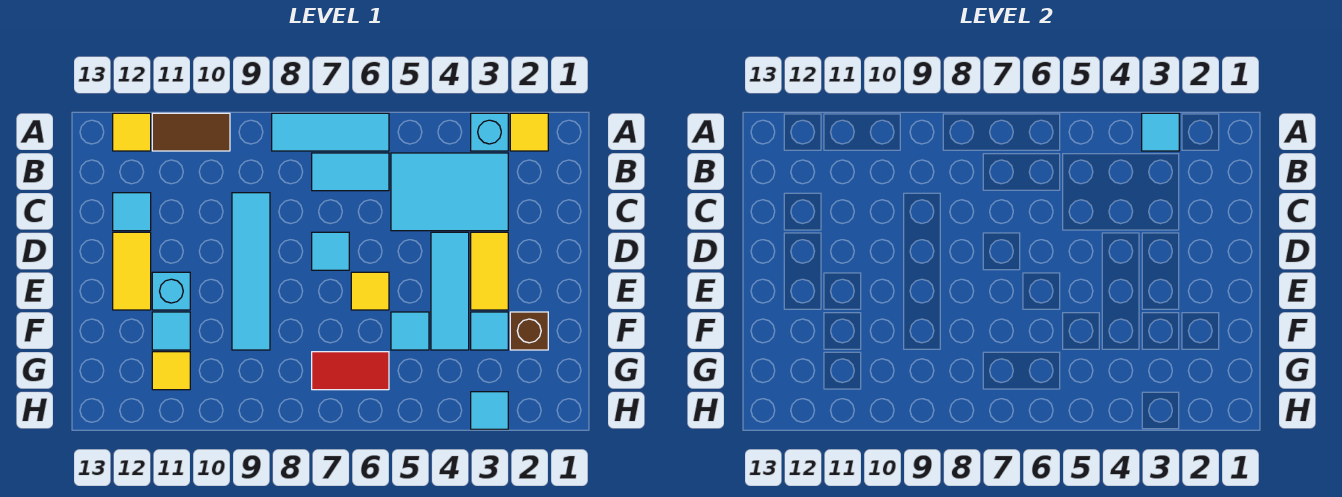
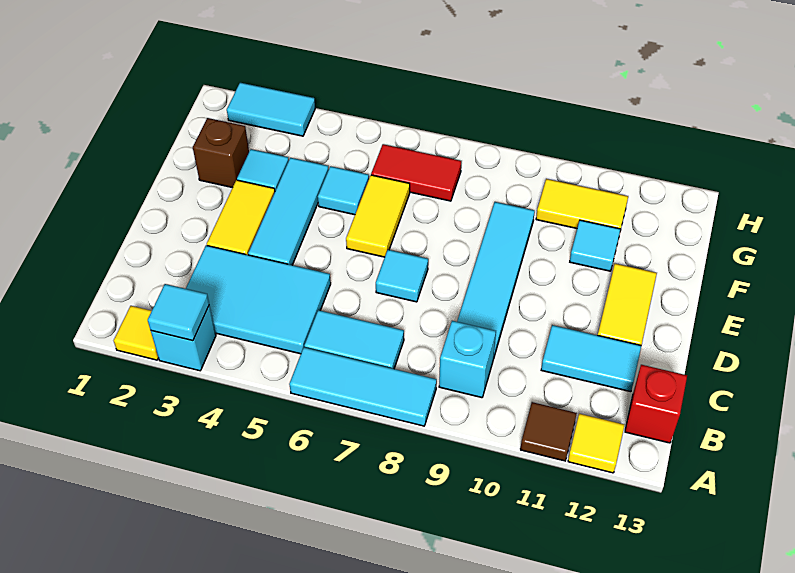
brown 1x2 tile [152,113,230,151] -> brown 1x1 tile [520,402,577,461]
none -> red 1x1 brick [625,365,687,443]
cyan 1x1 tile [113,193,151,231] -> cyan 1x2 tile [541,325,641,392]
yellow 1x1 tile [351,272,389,310] -> yellow 1x2 tile [346,175,410,257]
cyan 1x1 brick [152,272,190,310] -> cyan 1x1 brick moved to [439,321,496,398]
yellow 1x1 tile [152,352,190,390] -> yellow 1x2 tile [536,179,628,229]
cyan 1x1 tile [471,392,508,429] -> cyan 1x2 tile [227,83,315,136]

